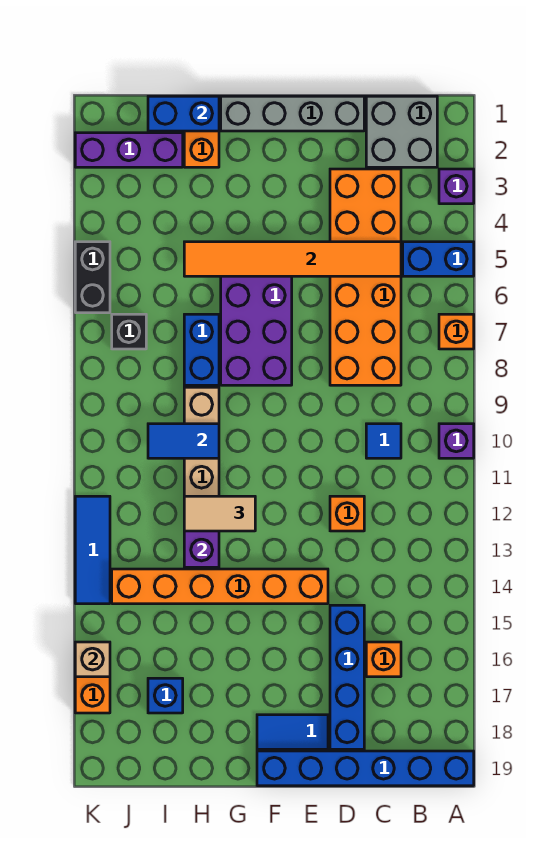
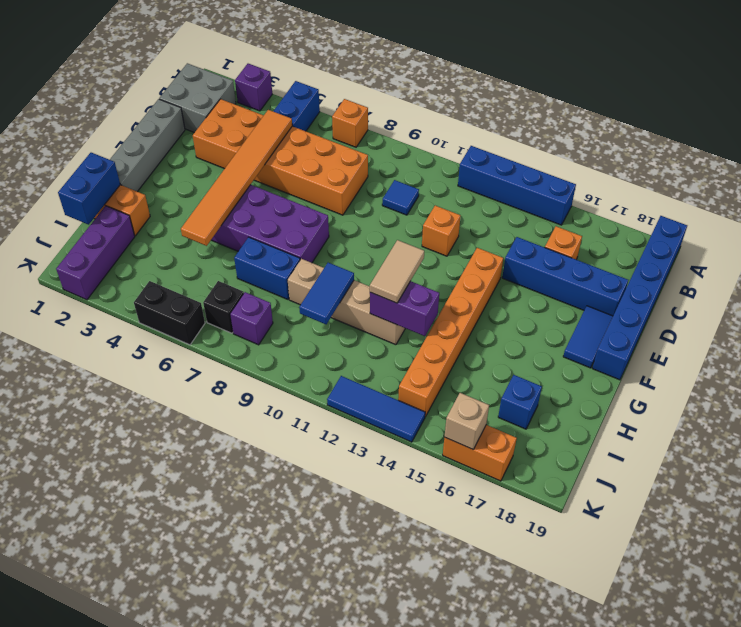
purple 1x1 brick [439,424,474,458] -> purple 1x1 brick moved to [230,292,273,345]
none -> blue 1x4 brick [458,146,576,225]

